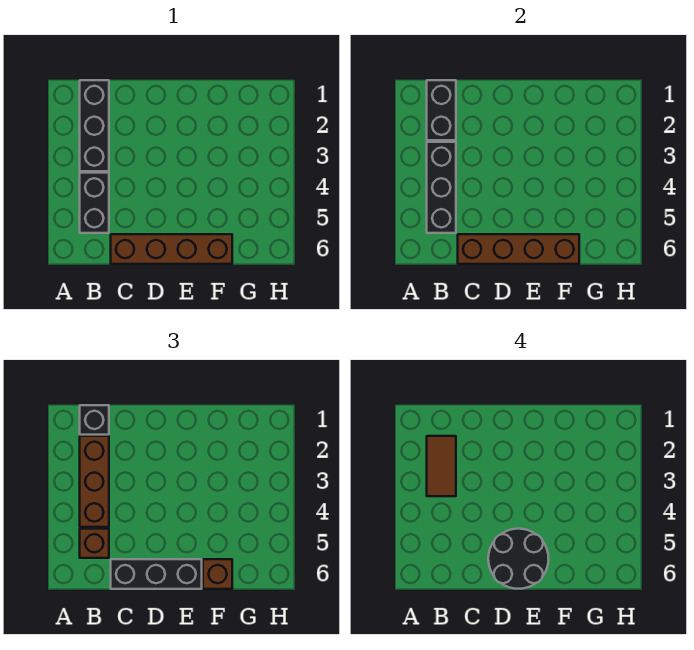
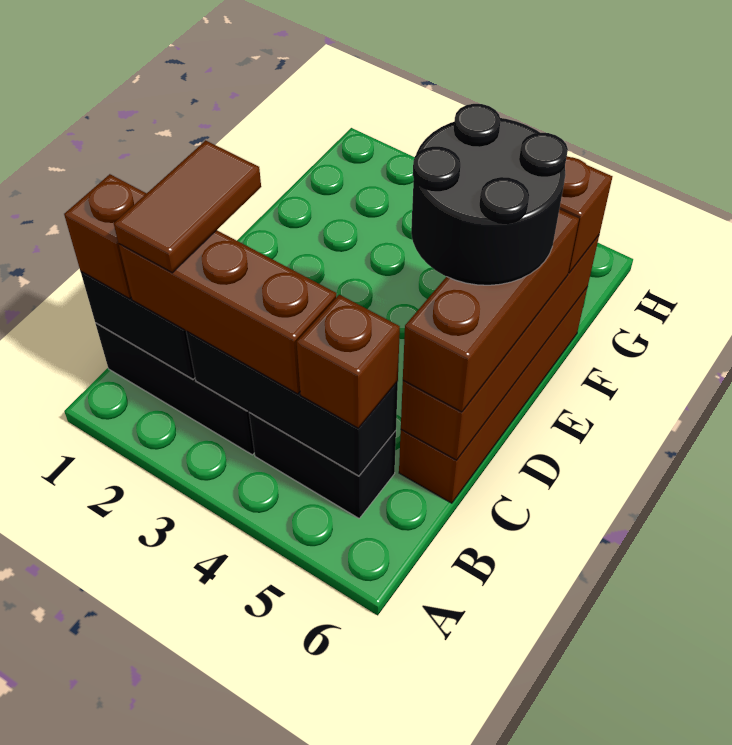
black 1x1 brick [80,405,109,435] -> brown 1x1 brick [64,174,147,299]
brown 1x2 tile [427,436,456,496] -> brown 1x2 tile turned to [114,140,261,273]
black 1x3 brick [111,559,202,589] -> brown 1x3 brick [403,209,579,412]

